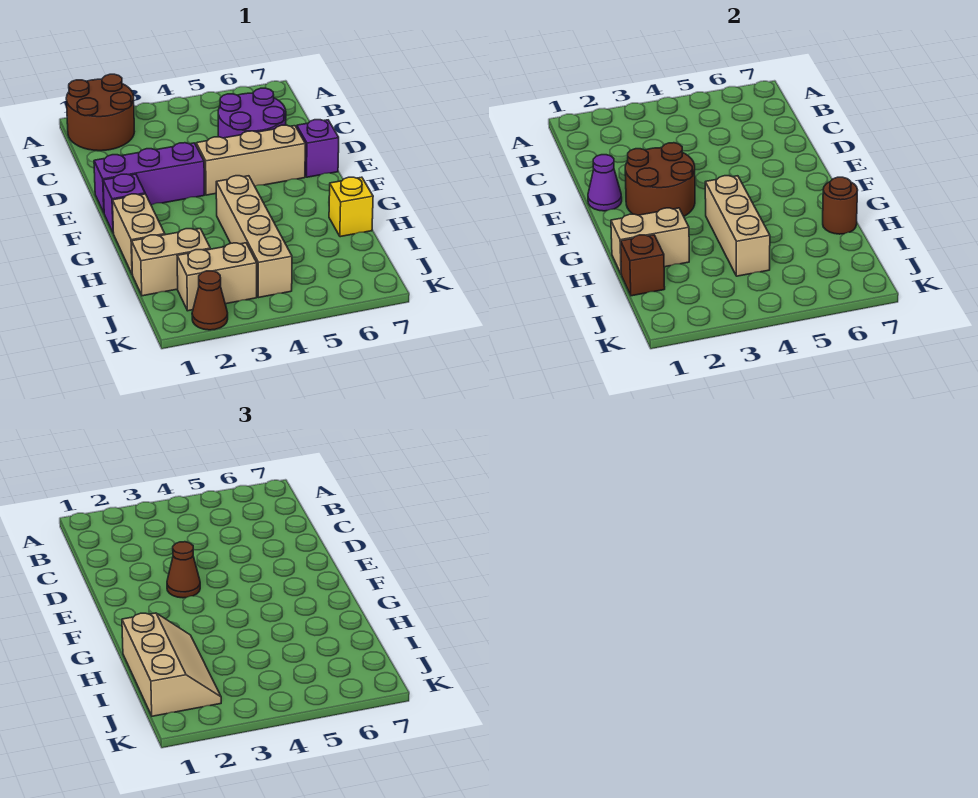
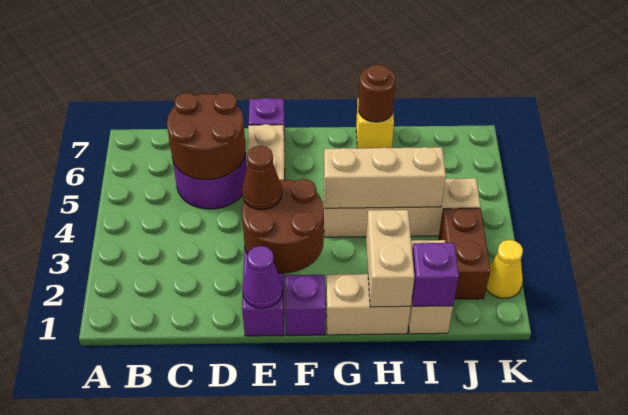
brown 2x2 round brick [66,74,135,151] -> brown 2x2 round brick moved to [167,92,246,180]
tan 2x3 slope [122,613,221,716] -> none
brown 1x1 brick [621,235,665,296] -> purple 1x1 brick [412,243,459,306]
tan 1x2 brick [177,243,257,311] -> brown 1x2 brick [439,208,490,299]
brown 1x1 cone [192,271,228,330] -> yellow 1x1 cone [486,240,523,298]

